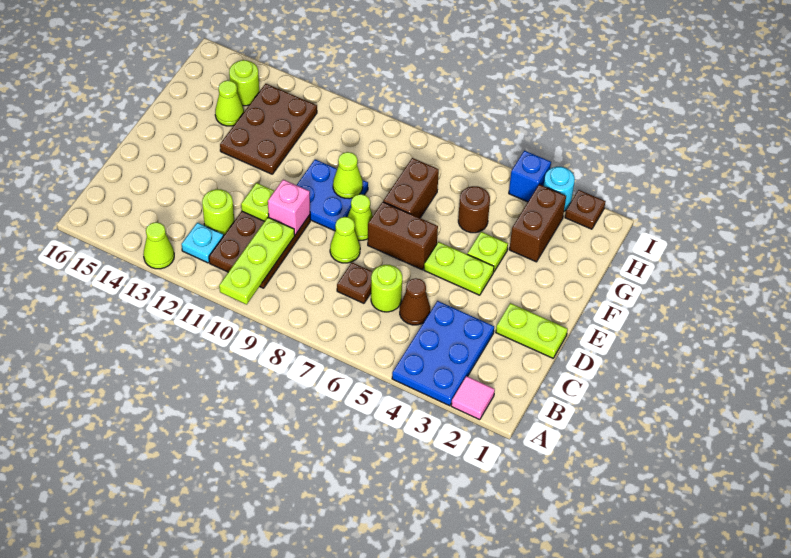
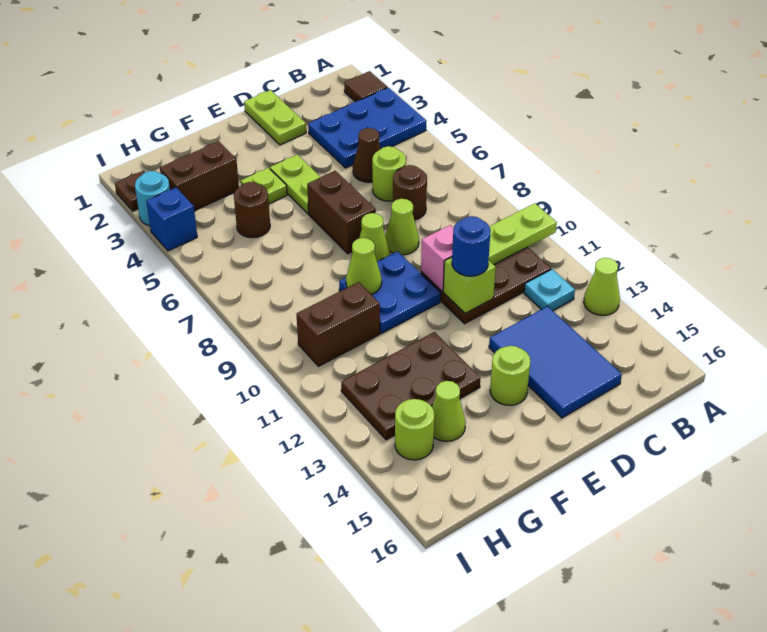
pink 1x1 tile [451,376,495,420] -> brown 1x1 tile [344,71,387,102]
brown 1x1 plate [337,263,373,303] -> brown 1x1 round brick [393,165,427,220]
lime 1x1 round brick [202,189,234,235] -> lime 1x1 round brick moved to [490,346,531,405]
none -> blue 2x3 tile [489,306,622,418]
lime 1x1 plate [241,183,274,221] -> lime 1x1 brick [443,257,496,313]
none -> blue 1x1 round brick [452,216,491,276]
brown 1x2 brick [383,158,439,218] -> brown 1x2 brick moved to [296,282,380,366]

